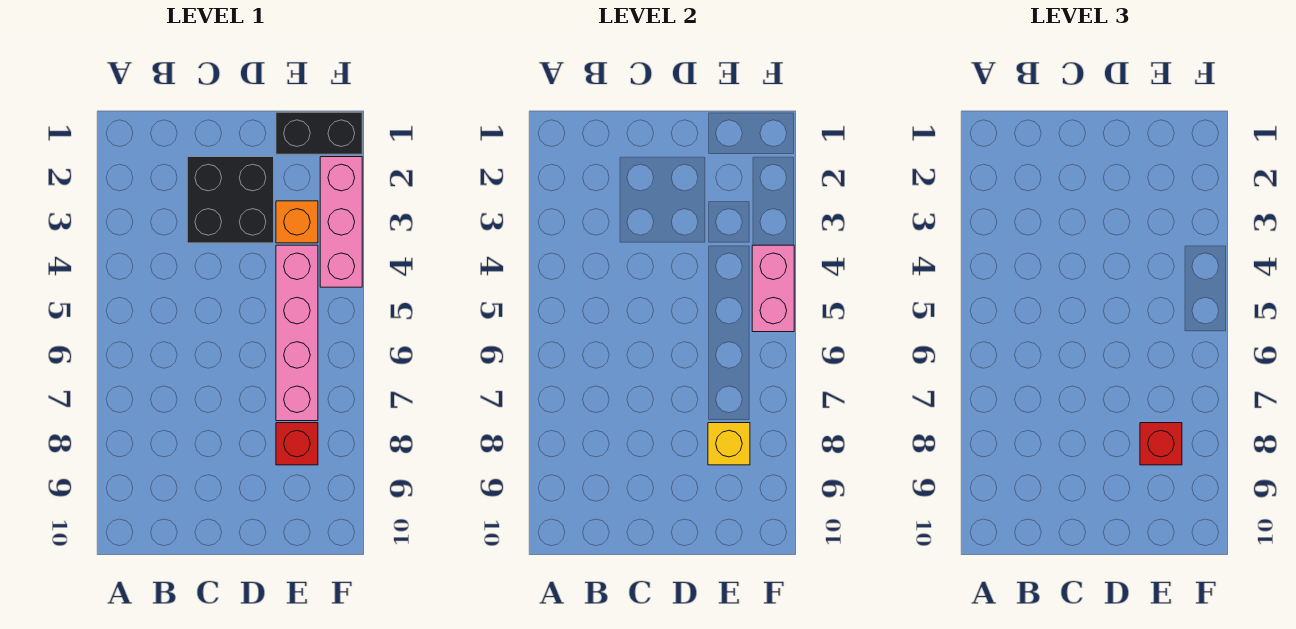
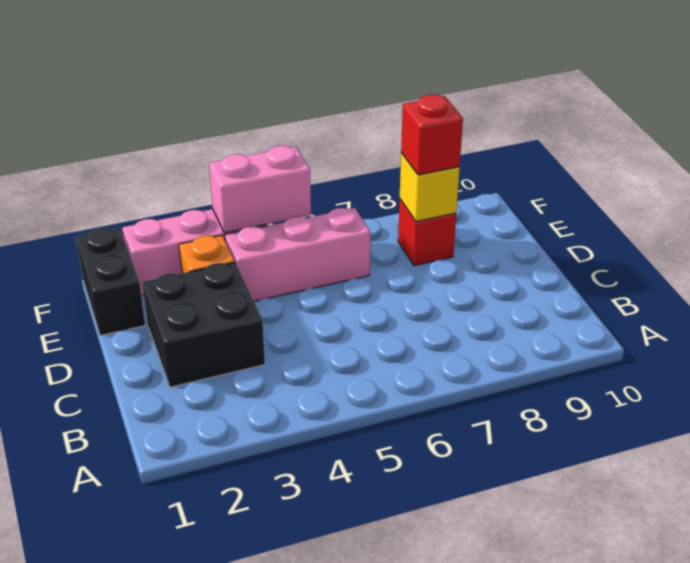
pink 1x4 brick [276,245,318,421] -> pink 1x3 brick [225,208,370,301]

